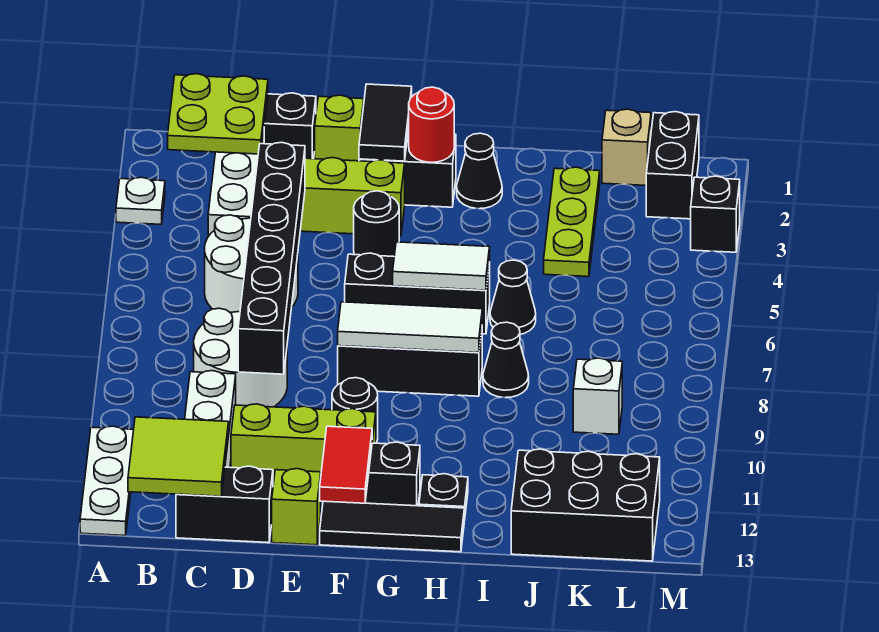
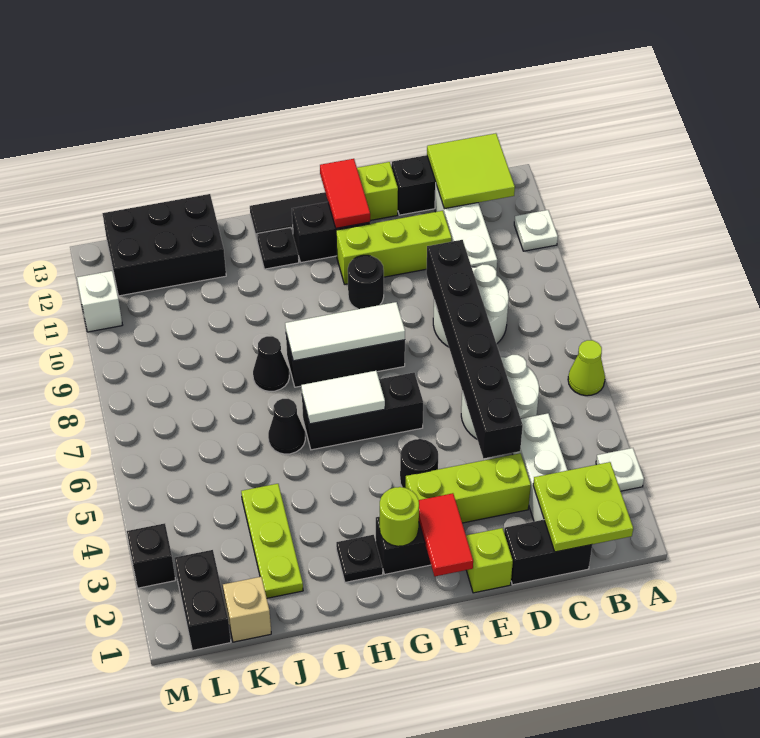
none -> lime 1x1 cone [568,340,605,396]
white 1x3 plate [80,426,134,536] -> white 1x1 plate [514,210,558,251]
black 1x2 tile [359,84,412,161] -> red 1x2 tile [419,493,473,576]
red 1x1 round brick [409,87,454,162] -> lime 1x1 round brick [380,487,419,546]
black 1x1 cone [457,133,502,209] -> black 1x1 plate [336,535,383,582]
white 1x1 brick [573,358,622,434] -> white 1x1 brick moved to [77,271,122,332]

